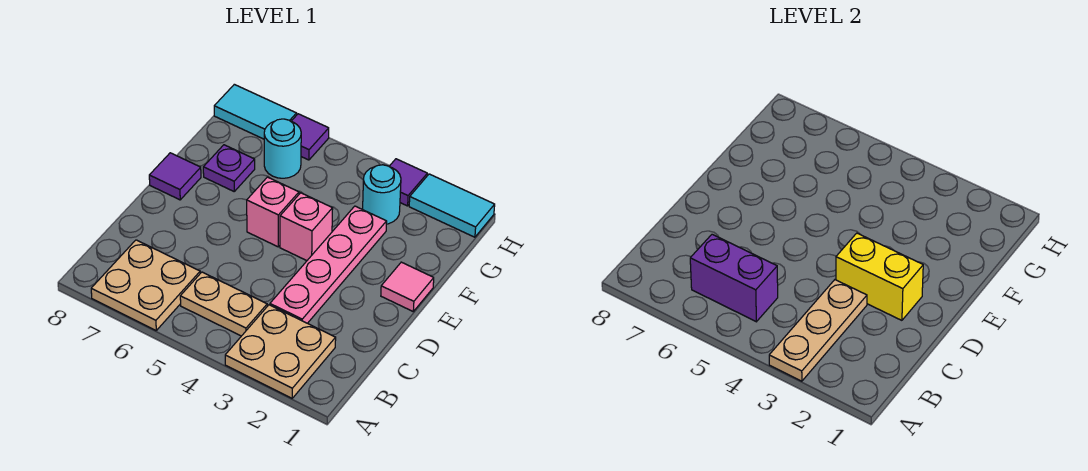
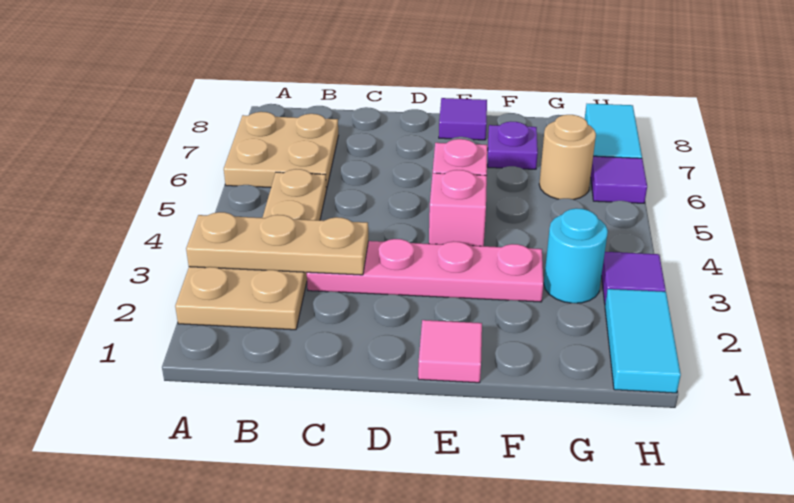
purple 1x2 brick [690,234,778,322] -> none
yellow 1x2 brick [836,233,923,320] -> none
cyan 1x1 round brick [264,119,301,178] -> tan 1x1 round brick [539,115,596,199]

